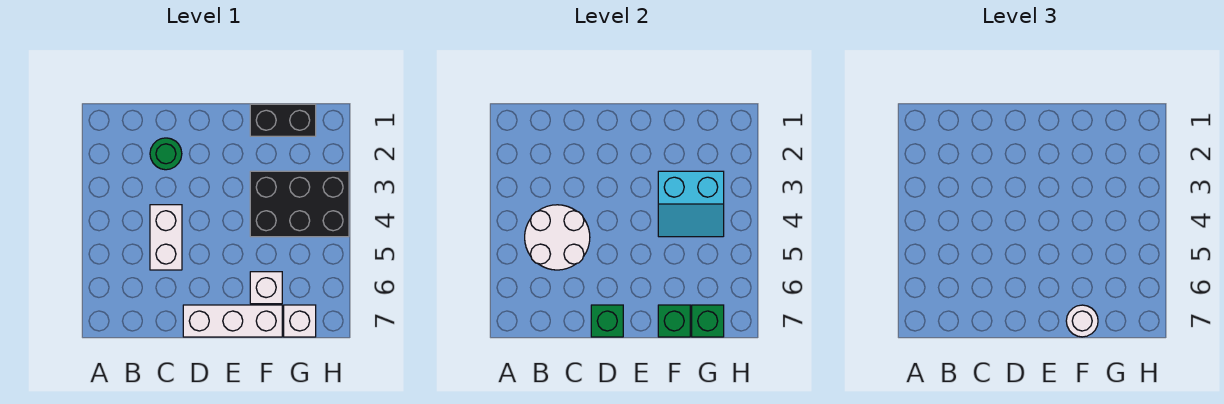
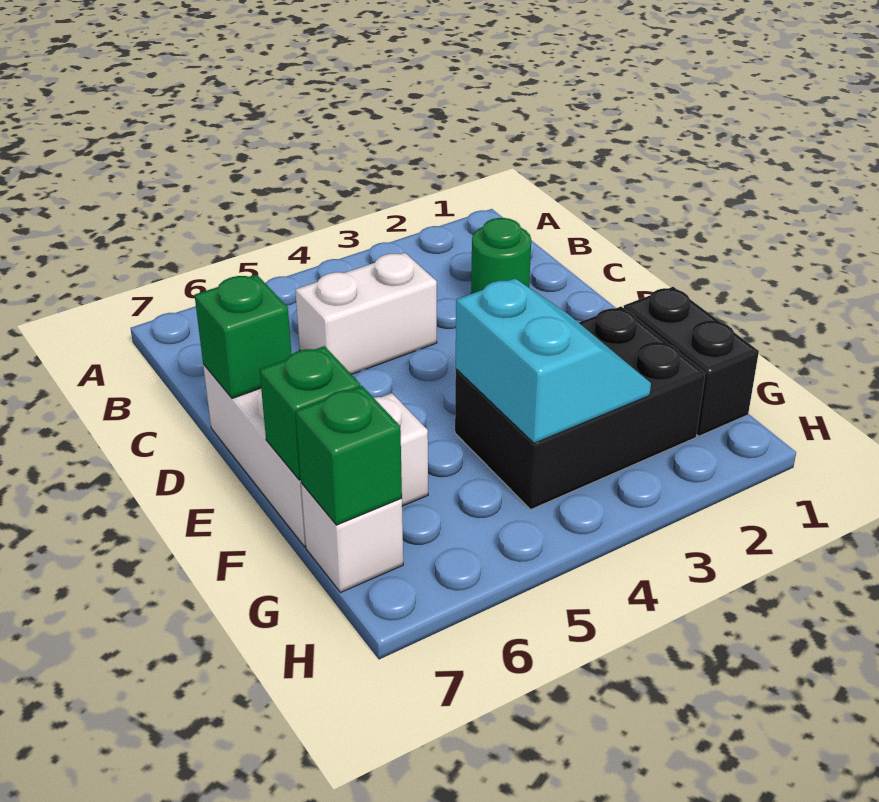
white 2x2 round brick [525,205,590,270] -> none
black 2x3 brick [250,171,349,237] -> black 2x3 brick turned to [455,307,705,509]
cyan 2x2 slope [658,171,724,237] -> cyan 2x2 slope turned to [456,279,651,443]
white 1x1 round brick [1066,305,1098,337] -> none

